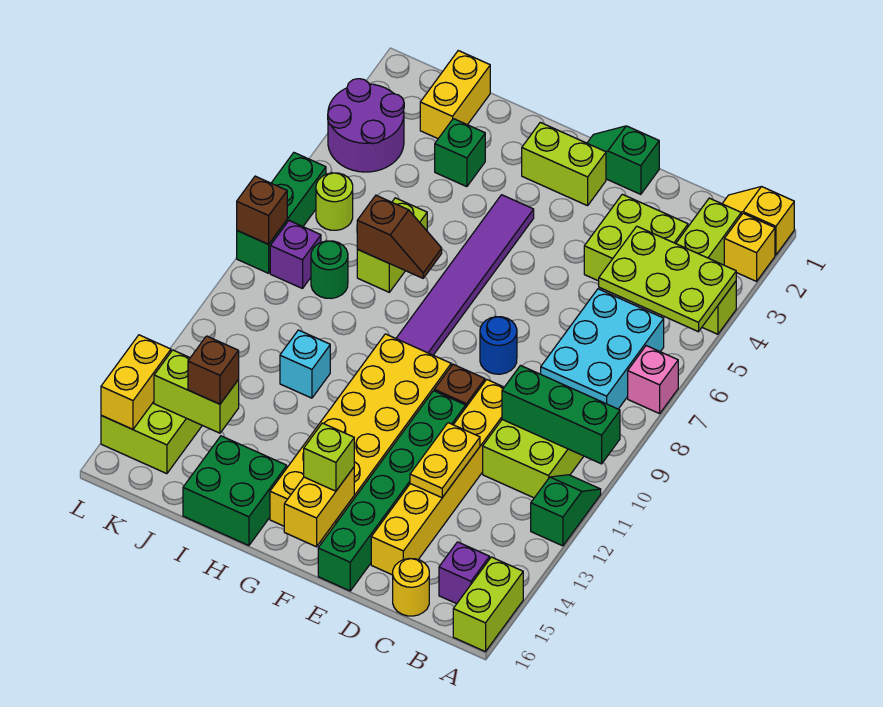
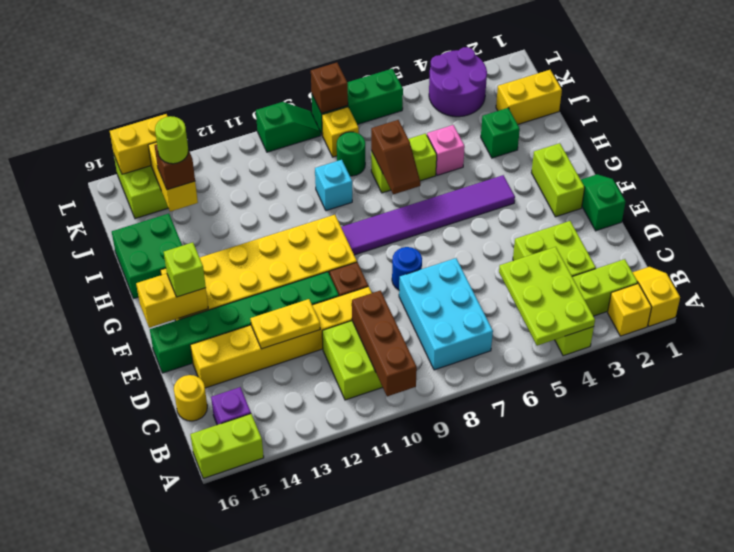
pink 1x1 brick [628,346,678,414] -> pink 1x1 brick moved to [427,125,465,175]
green 1x3 brick [502,366,620,464] -> brown 1x3 brick [352,291,417,396]
green 1x2 slope [531,475,601,546] -> green 1x2 slope moved to [256,102,321,152]
cyan 2x3 brick [541,289,664,409] -> cyan 2x3 brick turned to [399,258,493,370]
cyan 1x1 brick [280,330,330,398] -> cyan 1x1 brick moved to [315,160,352,211]
lime 1x2 brick [154,350,239,433] -> yellow 1x2 brick [148,142,198,211]
lime 1x1 round brick [316,173,353,230] -> lime 1x1 round brick moved to [155,116,188,164]
purple 1x1 brick [270,221,321,289] -> yellow 1x1 brick [322,107,359,157]

